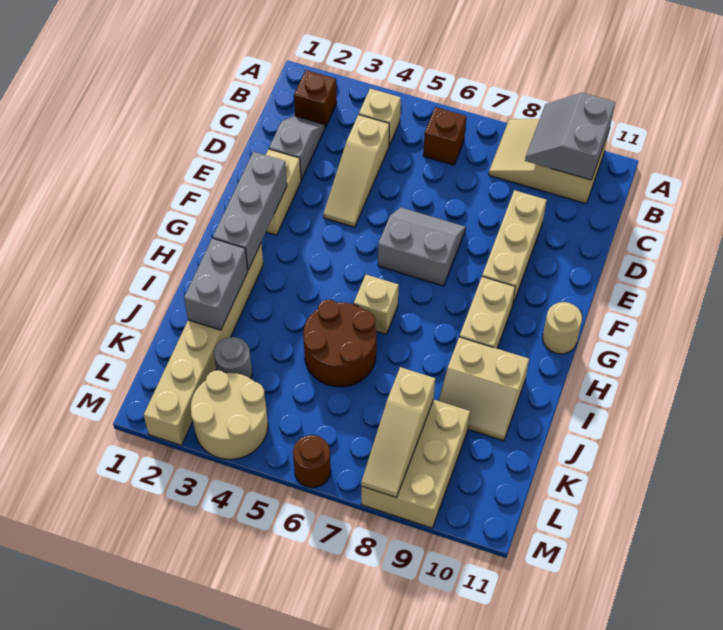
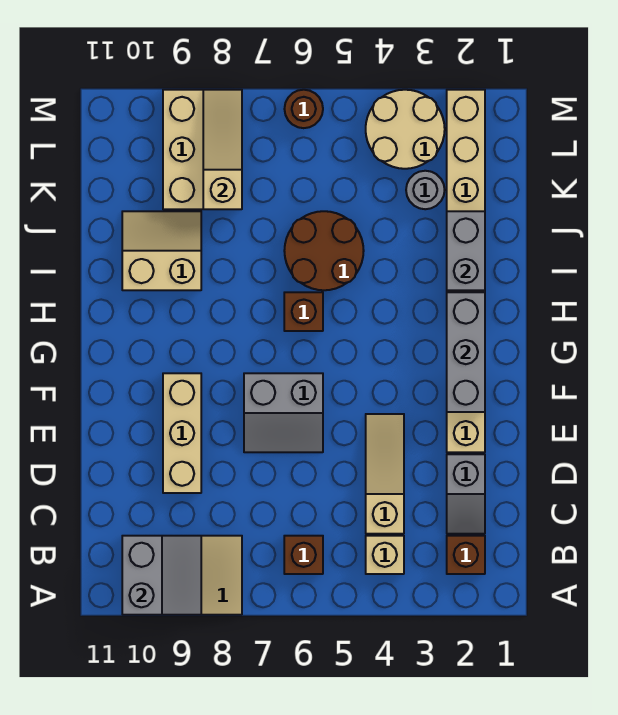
tan 1x2 brick [459,277,515,349] -> none
tan 1x1 round brick [543,302,582,354] -> none
tan 1x1 brick [354,275,399,334] -> brown 1x1 brick [284,292,323,331]

